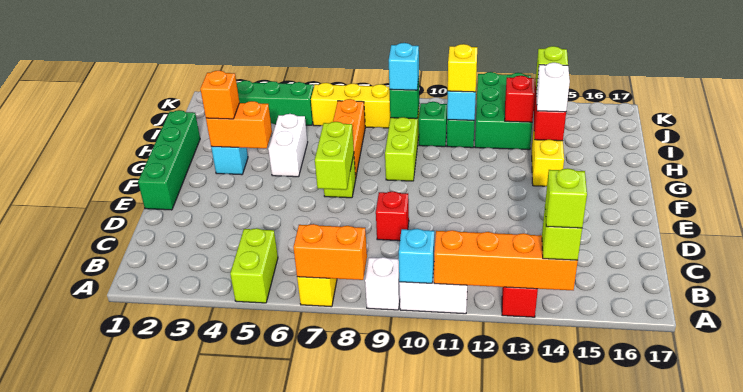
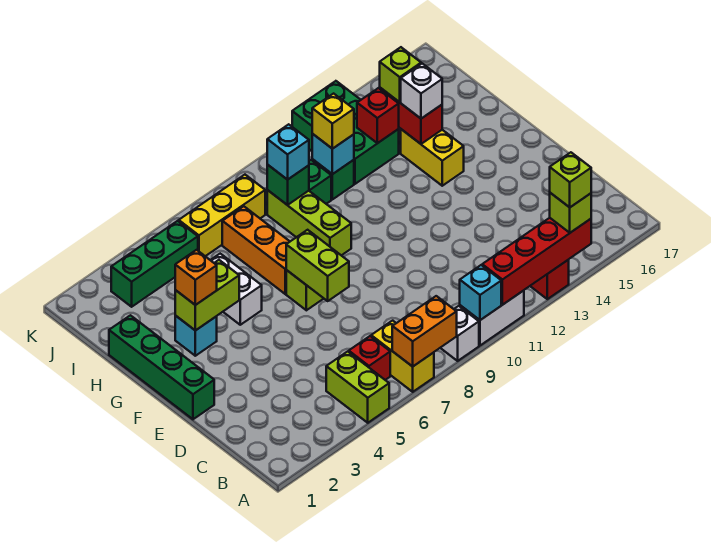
orange 1x4 brick [434,230,578,290] -> red 1x4 brick [482,218,591,305]
red 1x1 brick [376,191,409,241] -> red 1x1 brick moved to [349,336,390,380]
orange 1x2 brick [206,101,272,148] -> lime 1x2 brick [175,260,239,331]

